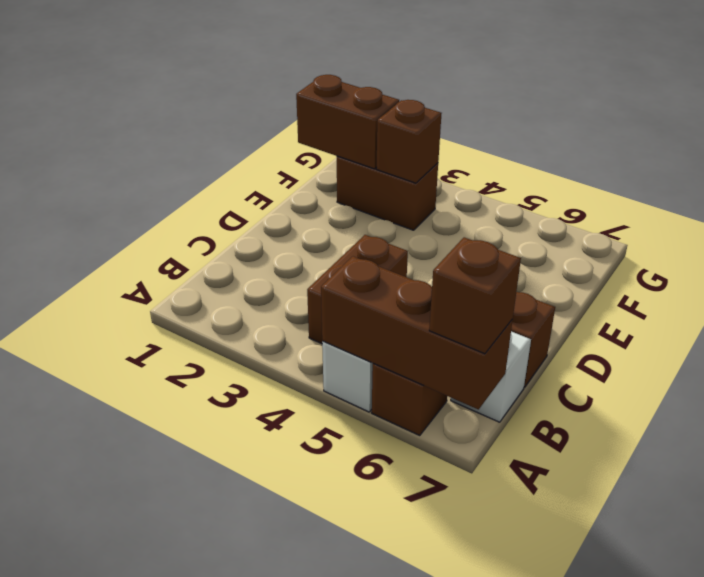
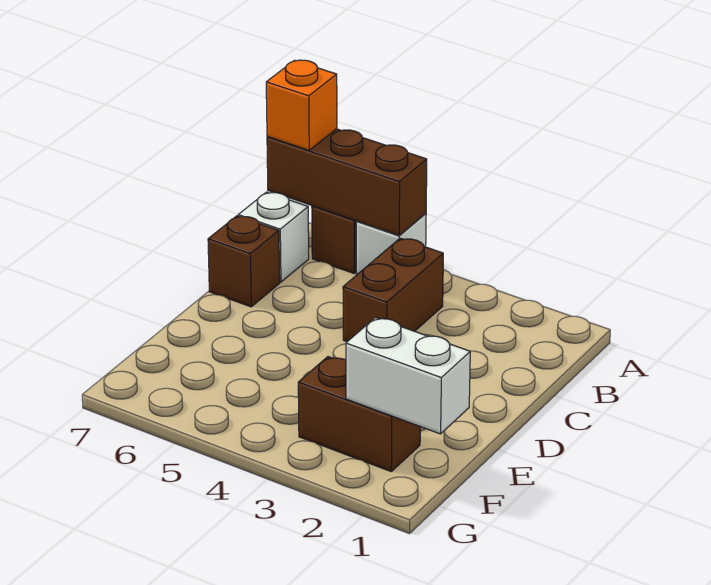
brown 1x1 brick [429,237,521,354] -> orange 1x1 brick [266,60,337,150]
brown 1x2 brick [296,75,399,169] -> white 1x2 brick [346,318,470,434]
brown 1x1 brick [376,100,442,183] -> none

